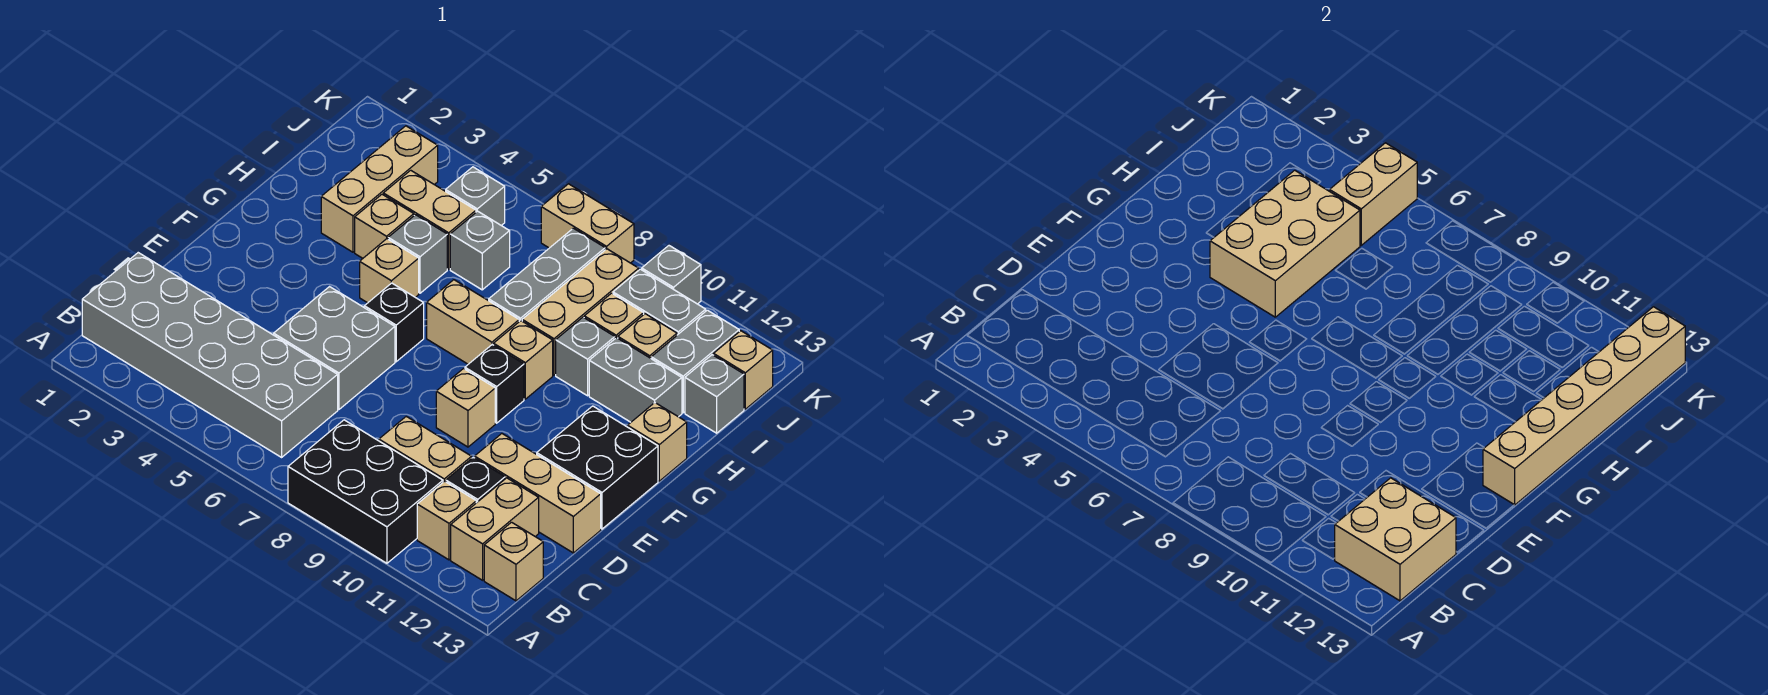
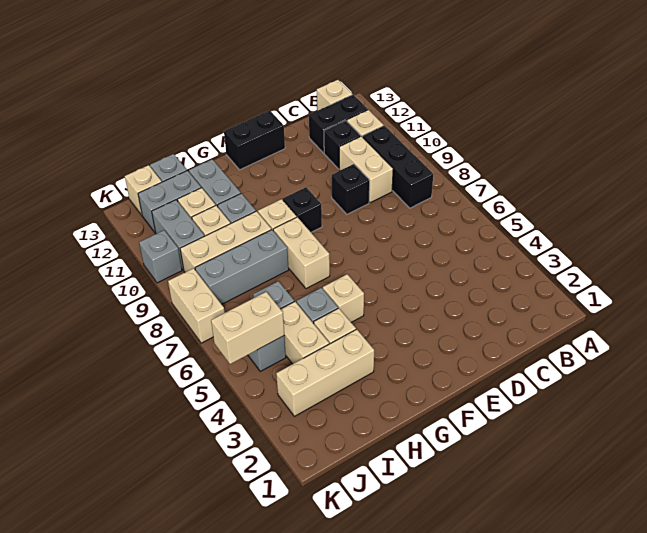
black 2x3 brick [288,420,443,563] -> black 1x3 brick [363,125,433,208]
grey 2x6 brick [82,253,338,457] -> none
tan 1x2 brick [451,478,539,580] -> black 1x2 brick [309,94,368,153]
tan 2x2 brick [1335,478,1456,601] -> none
grey 2x2 brick [274,287,395,410] -> none
tan 1x3 brick [475,434,601,553] -> none
tan 1x1 brick [436,369,495,447] -> none
black 2x2 brick [537,406,658,529] -> black 1x2 brick [224,110,285,170]
black 1x1 brick [364,283,424,362] -> black 1x1 brick moved to [332,164,370,214]
tan 1x6 brick [1483,307,1685,505] -> none
tan 2x3 brick [1210,170,1360,317] -> none
tan 1x1 brick [628,403,687,481] -> none

